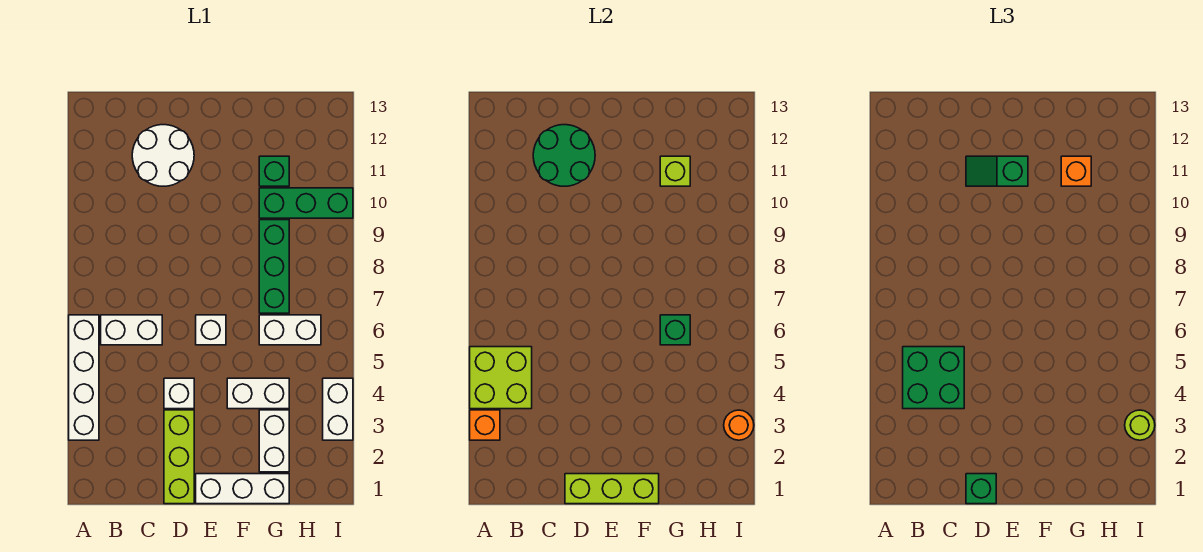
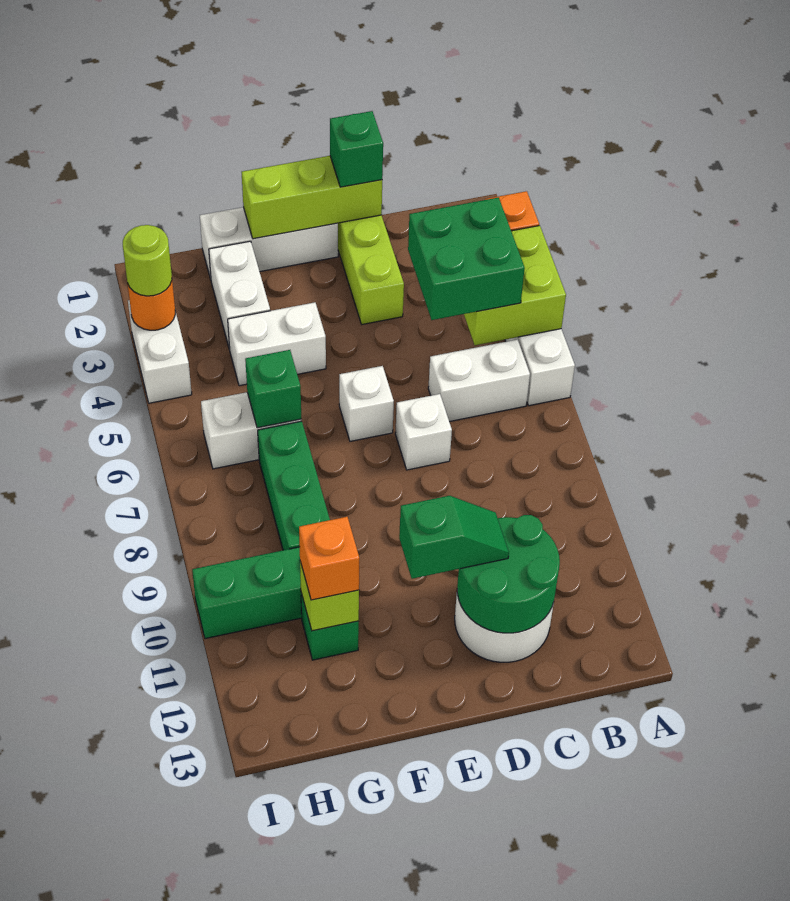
white 1x1 brick [164,378,194,409] -> white 1x1 brick moved to [395,394,452,470]

